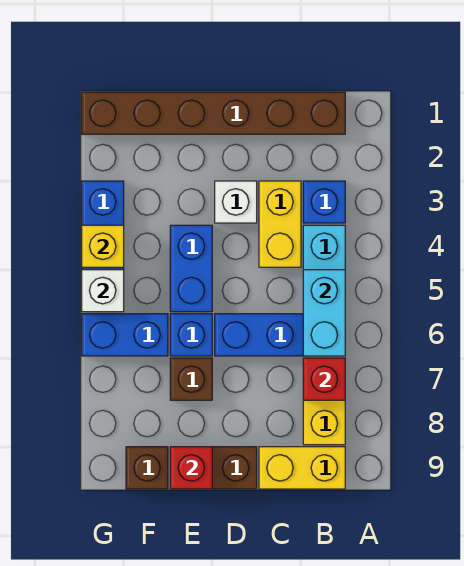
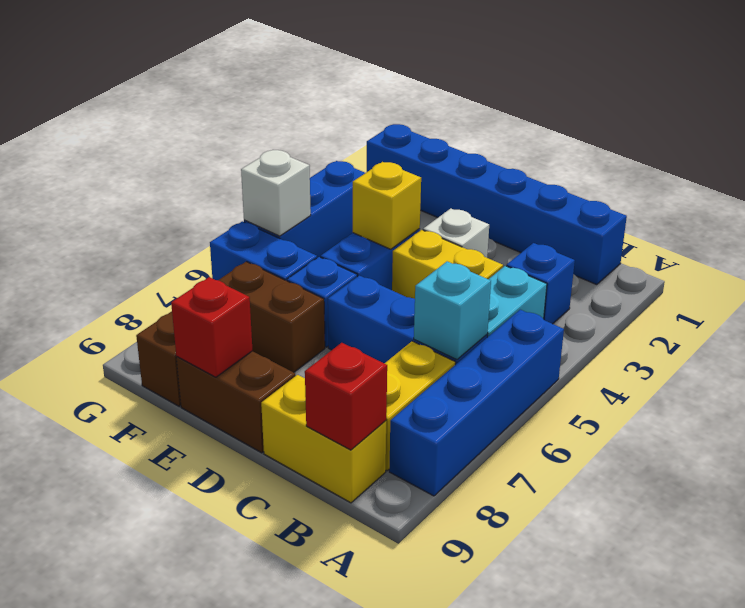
none -> blue 1x4 brick [389,310,564,496]
brown 1x6 brick [82,92,345,134] -> blue 1x6 brick [367,124,627,284]
cyan 1x2 brick [303,270,345,356] -> cyan 1x1 brick [414,261,491,360]
red 1x1 brick [303,358,345,400] -> red 1x1 brick moved to [305,343,387,450]
yellow 1x2 brick [259,181,301,267] -> yellow 1x2 brick turned to [392,230,503,299]
brown 1x1 brick [170,358,212,400] -> brown 1x2 brick [218,262,325,372]
yellow 1x1 brick [82,225,124,267] -> yellow 1x1 brick moved to [353,162,421,249]

